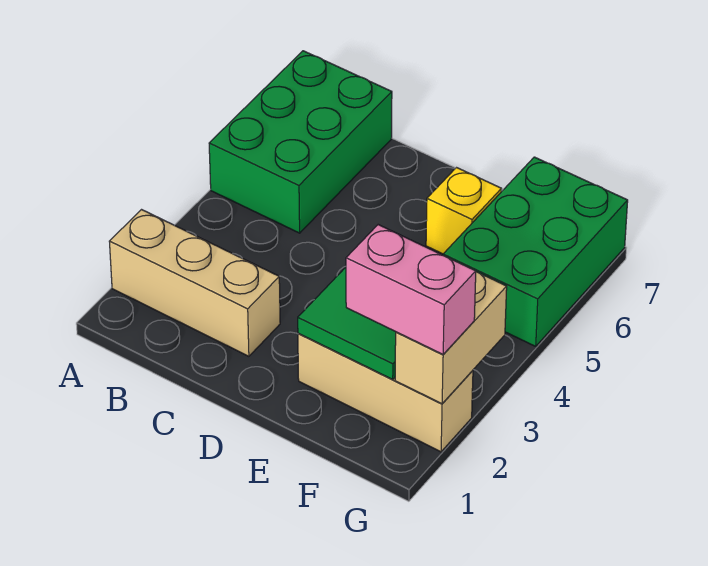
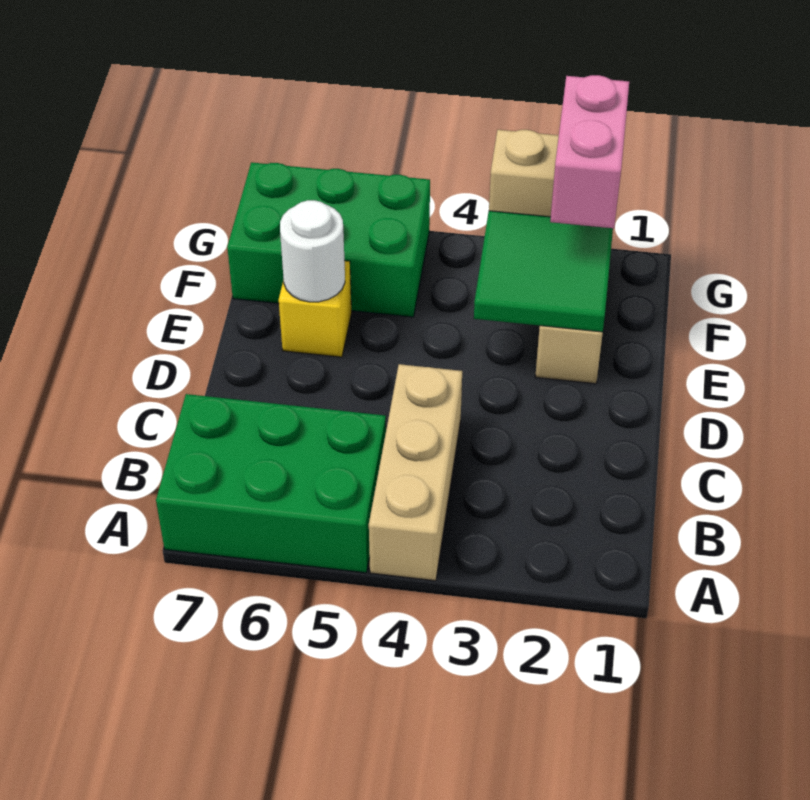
tan 1x3 brick [109,210,280,356] -> tan 1x3 brick moved to [369,364,462,581]
none -> white 1x1 round brick [280,200,345,302]

